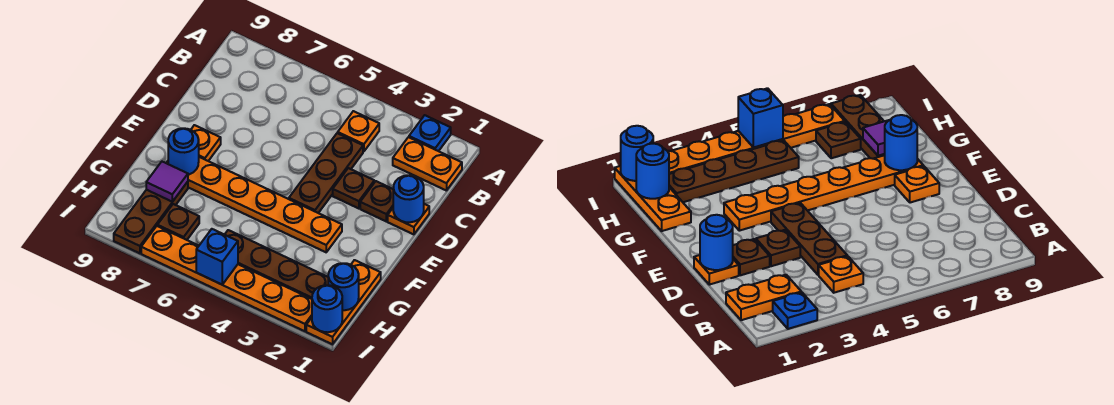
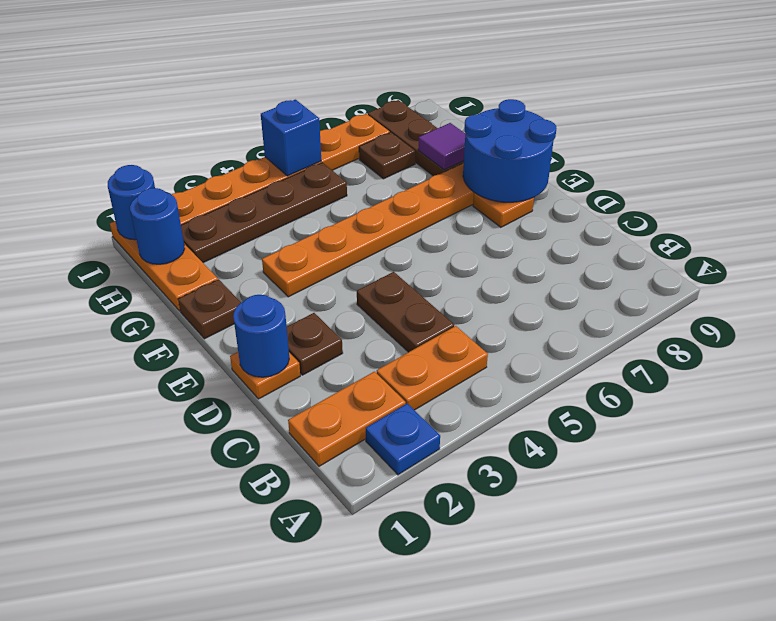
orange 1x1 plate [338,111,379,152] -> orange 1x2 plate [377,326,488,410]
brown 1x3 plate [289,133,363,213] -> brown 1x2 plate [357,272,454,352]
brown 1x1 plate [333,168,374,209] -> brown 1x1 plate moved to [178,279,241,339]
blue 1x1 round brick [168,128,199,175] -> blue 2x2 round brick [463,99,557,202]

